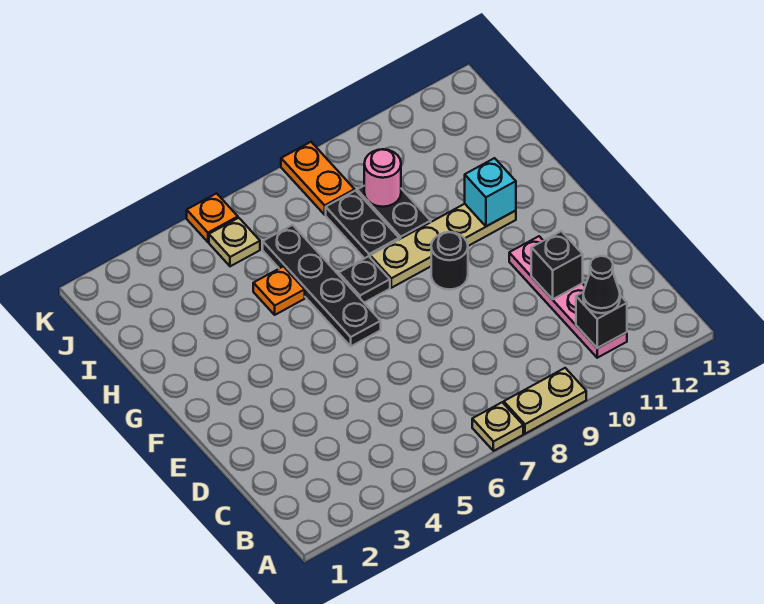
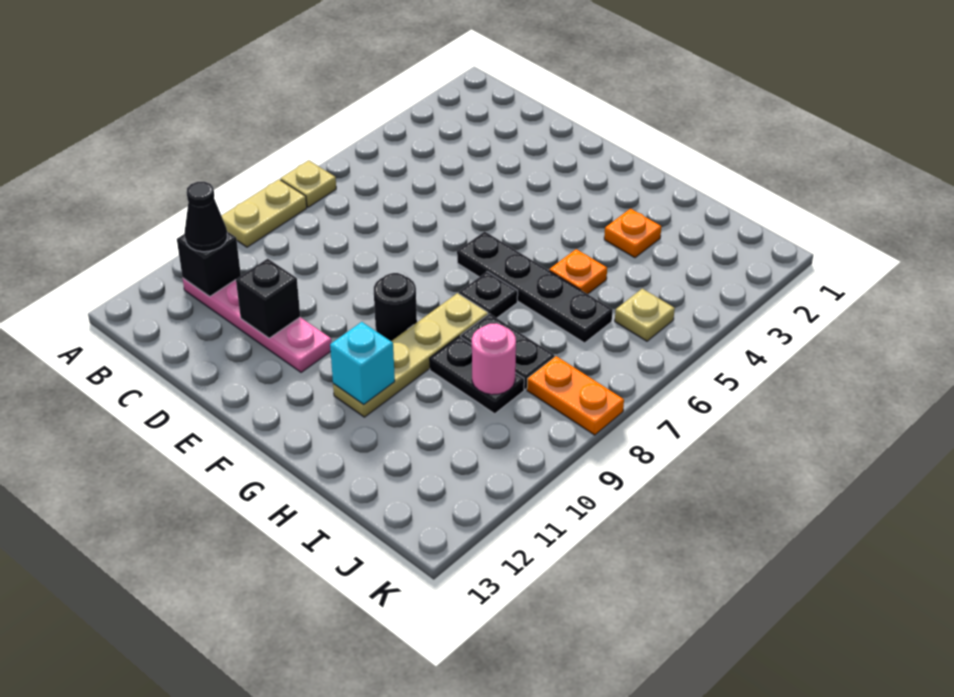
orange 1x1 plate [187,193,238,242] -> orange 1x1 plate moved to [604,209,661,258]

